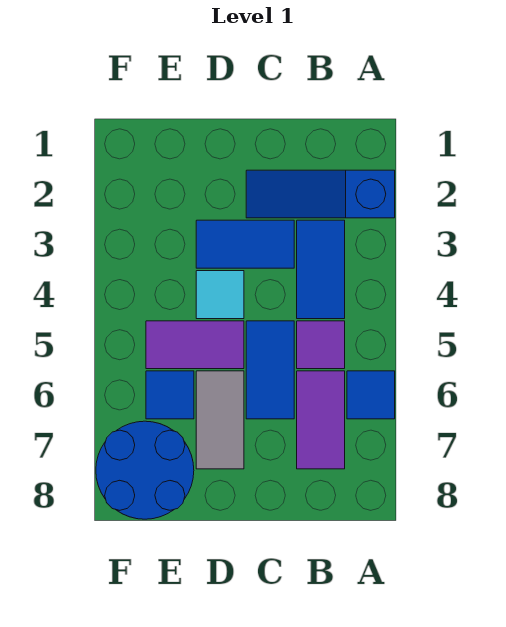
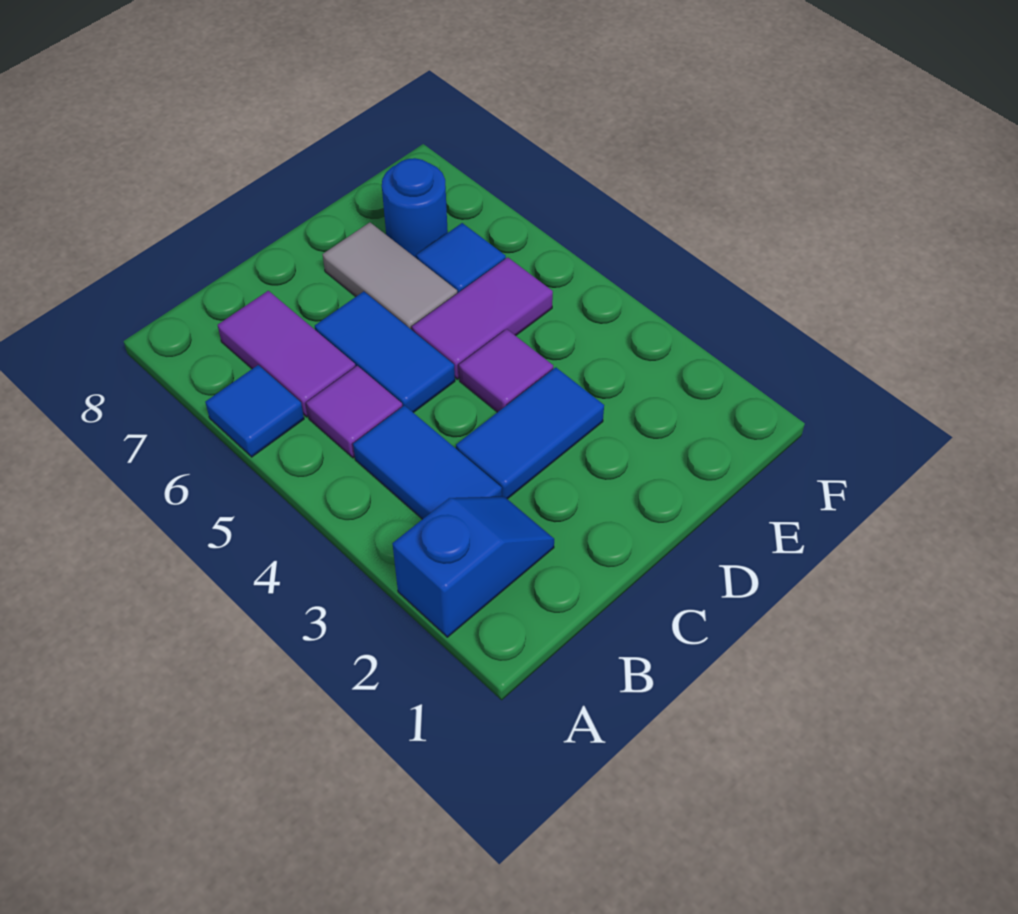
blue 1x3 slope [246,170,395,218] -> blue 1x2 slope [392,497,554,637]
cyan 1x1 tile [196,271,244,319] -> purple 1x1 tile [459,329,553,412]
blue 2x2 round brick [96,421,194,519] -> blue 1x1 round brick [382,158,448,258]

